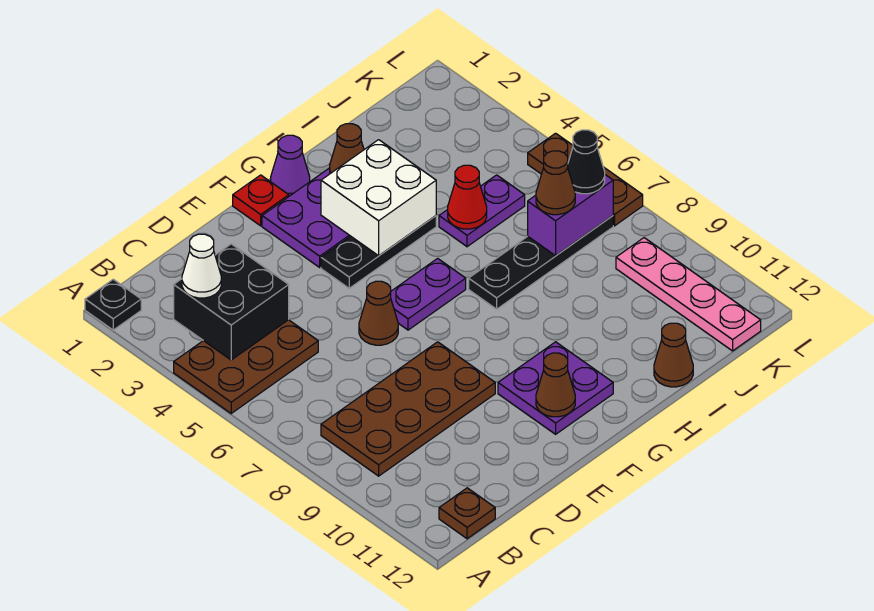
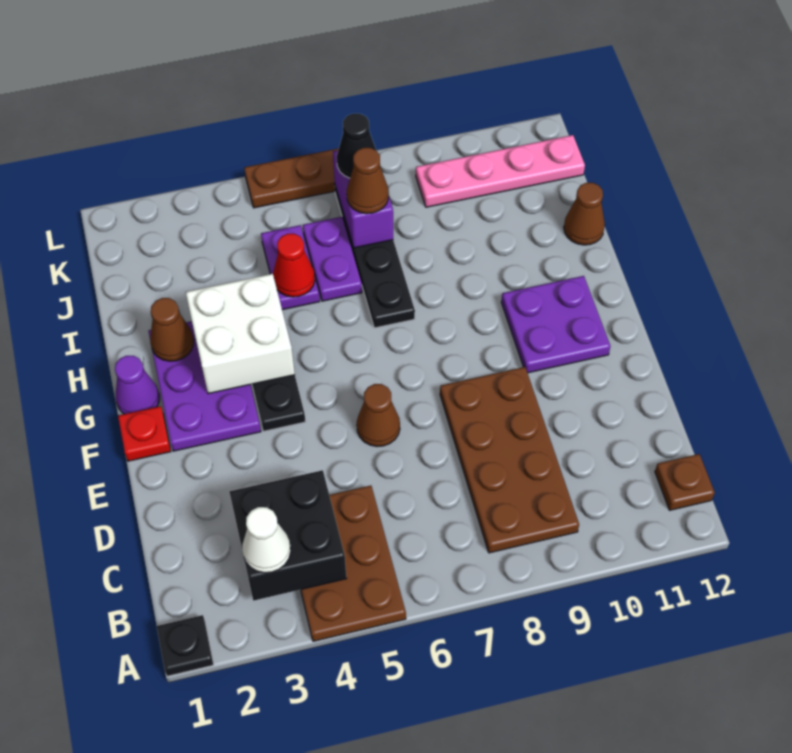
purple 1x2 plate [391,258,466,330] -> purple 1x2 plate moved to [303,217,362,301]
brown 1x1 cone [536,353,575,417] -> none

